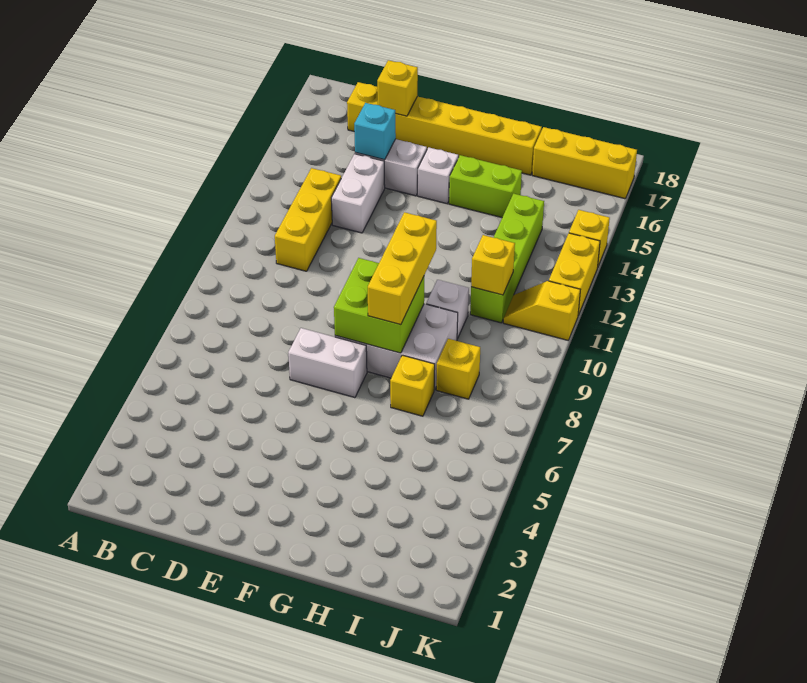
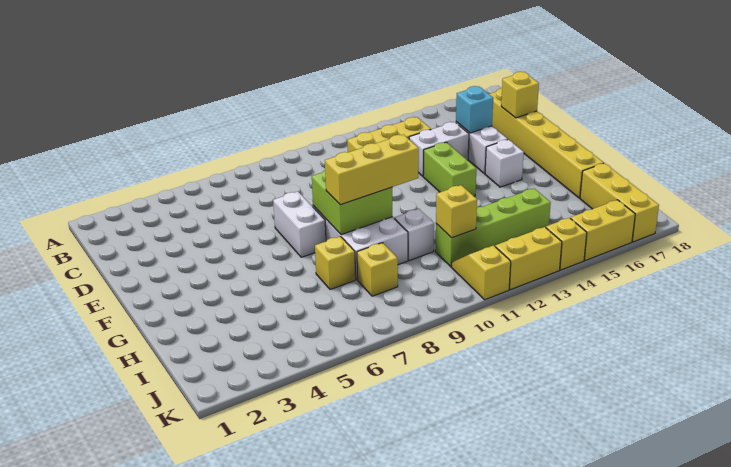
lime 1x2 brick [449,155,522,218] -> lime 1x2 brick moved to [423,142,476,196]
none -> yellow 1x2 brick [570,200,635,260]

